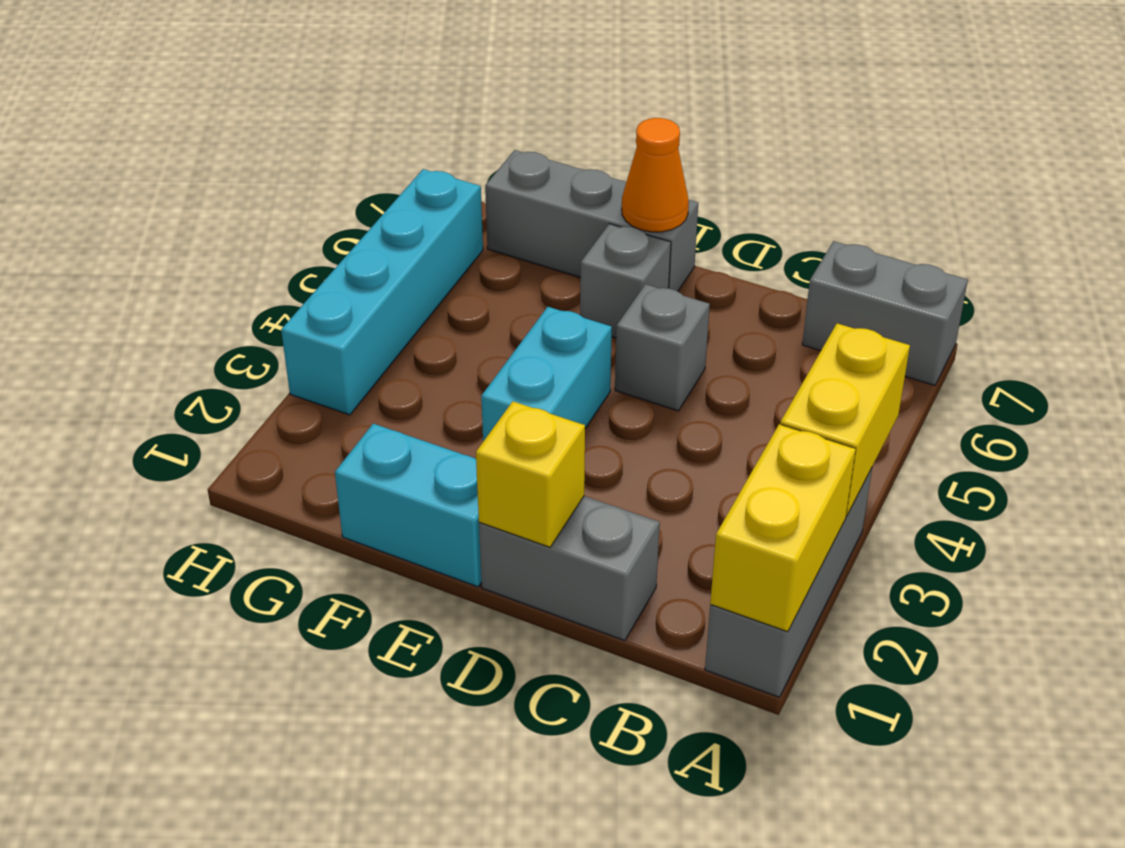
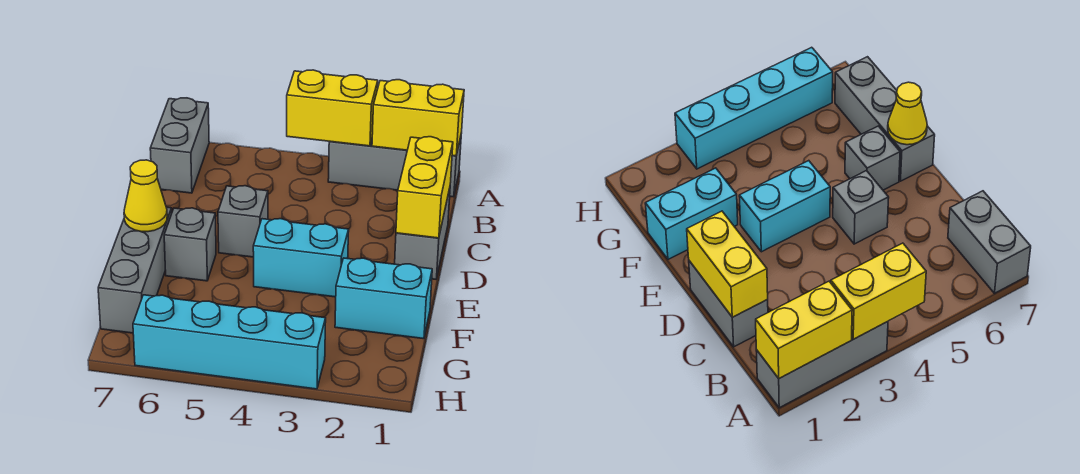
yellow 1x1 brick [476,401,585,547] -> yellow 1x2 brick [396,137,453,238]
cyan 1x2 brick [335,424,482,587] -> cyan 1x2 brick turned to [335,258,432,339]
orange 1x1 cone [622,118,689,232] -> yellow 1x1 cone [124,160,167,232]

